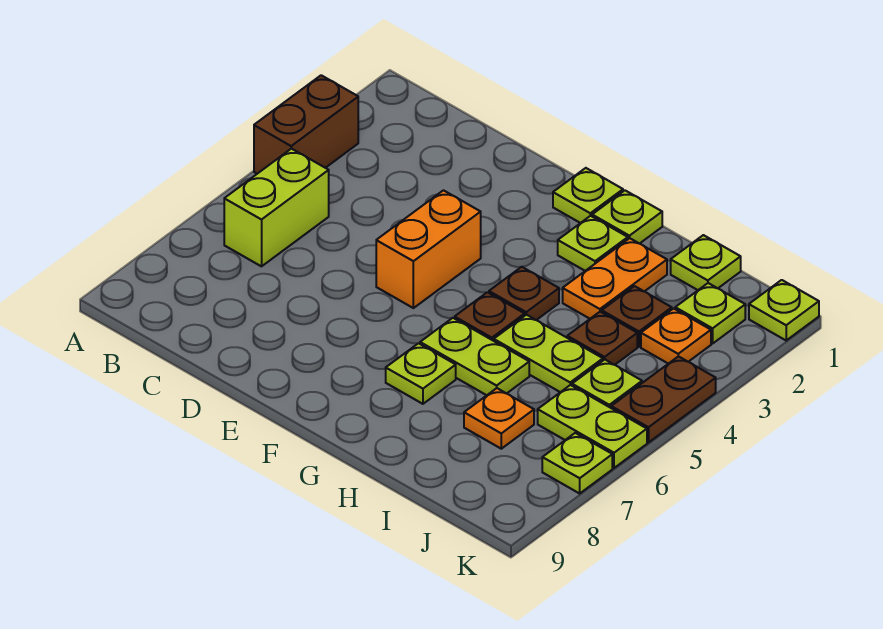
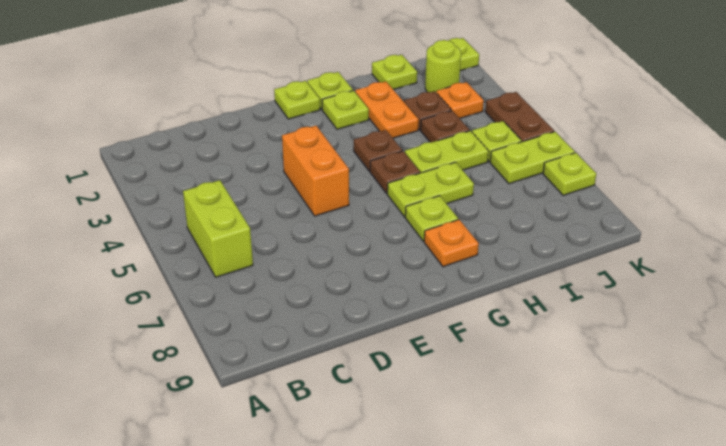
brown 1x2 brick [254,75,358,174] -> none
orange 1x1 plate [464,388,534,449] -> orange 1x1 plate moved to [424,220,479,267]
lime 1x1 plate [675,283,745,344] -> lime 1x1 round brick [425,40,461,92]

